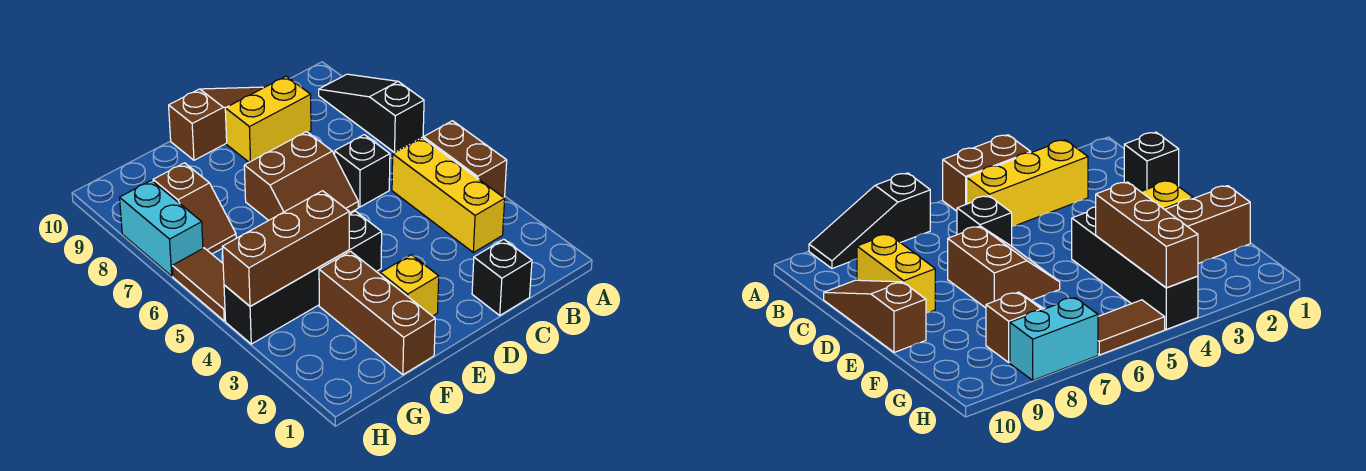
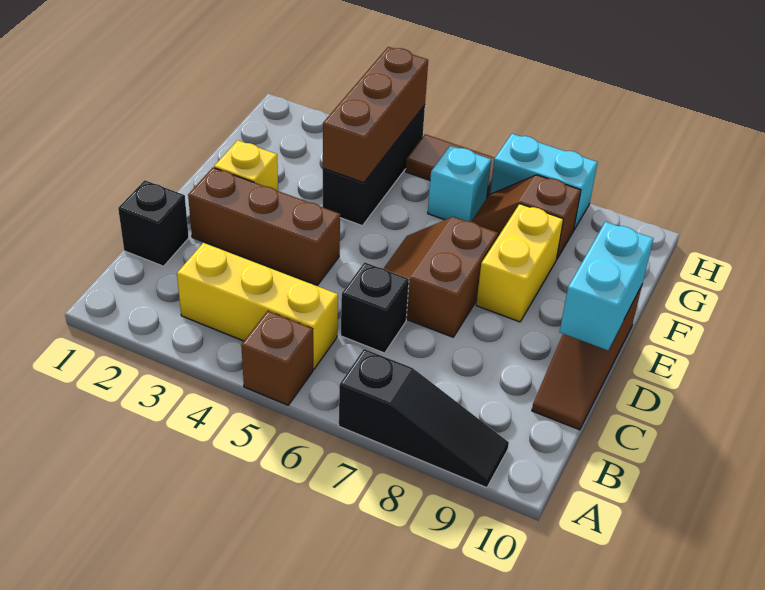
brown 1x2 brick [424,121,507,197] -> brown 1x1 brick [241,311,313,405]
yellow 1x2 brick [225,76,311,162] -> yellow 1x2 brick moved to [476,204,563,322]
none -> cyan 1x2 brick [560,222,654,350]
black 1x4 brick [224,211,382,344] -> black 1x3 brick [323,105,425,226]
brown 1x3 brick [319,251,435,375] -> brown 1x3 brick moved to [188,168,340,285]
none -> cyan 1x1 brick [428,146,491,222]

